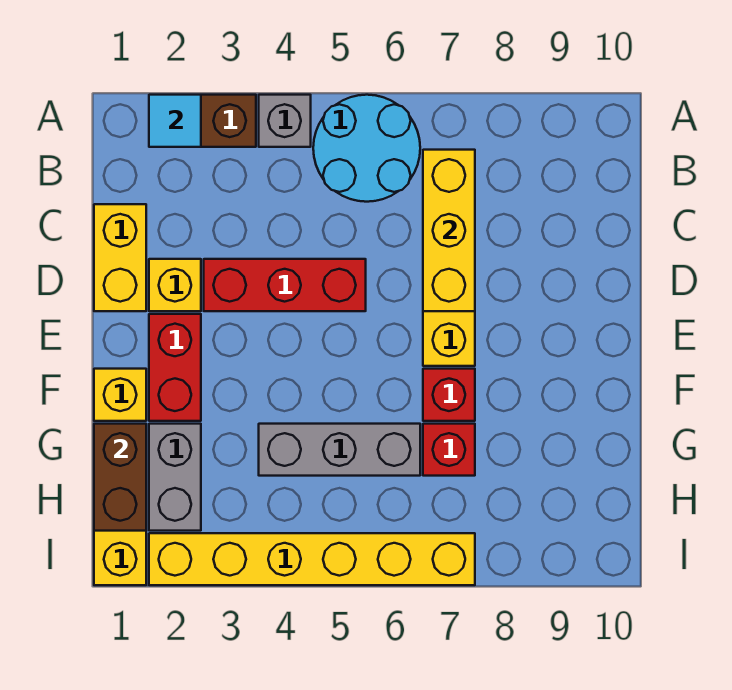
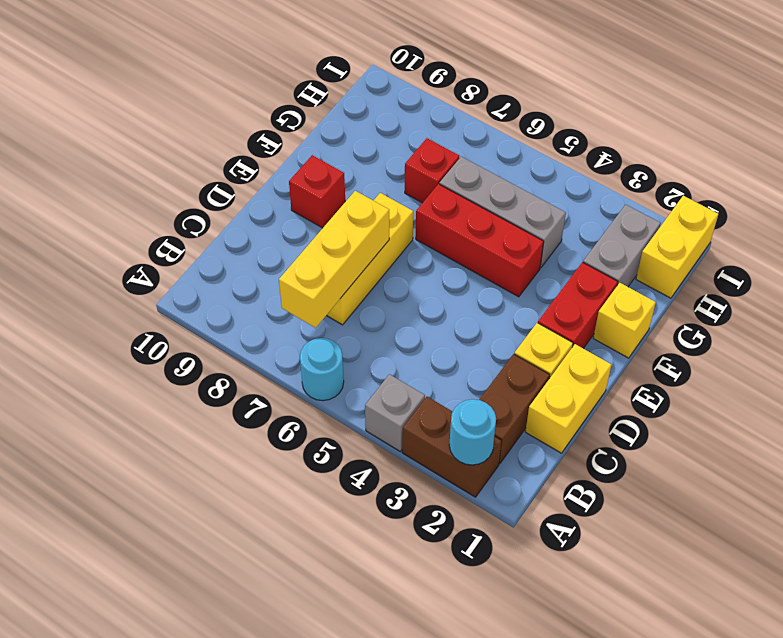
cyan 1x1 tile [149,95,201,147] -> cyan 1x1 round brick [449,399,496,465]
cyan 2x2 round brick [313,95,420,202] -> cyan 1x1 round brick [300,338,344,401]
red 1x3 brick [204,259,366,311] -> red 1x3 brick moved to [416,184,544,297]
red 1x1 brick [423,369,475,421] -> red 1x1 brick moved to [289,155,345,228]
brown 1x2 brick [94,424,146,531] -> brown 1x2 brick moved to [479,354,550,464]
yellow 1x6 brick [149,533,475,585] -> none

